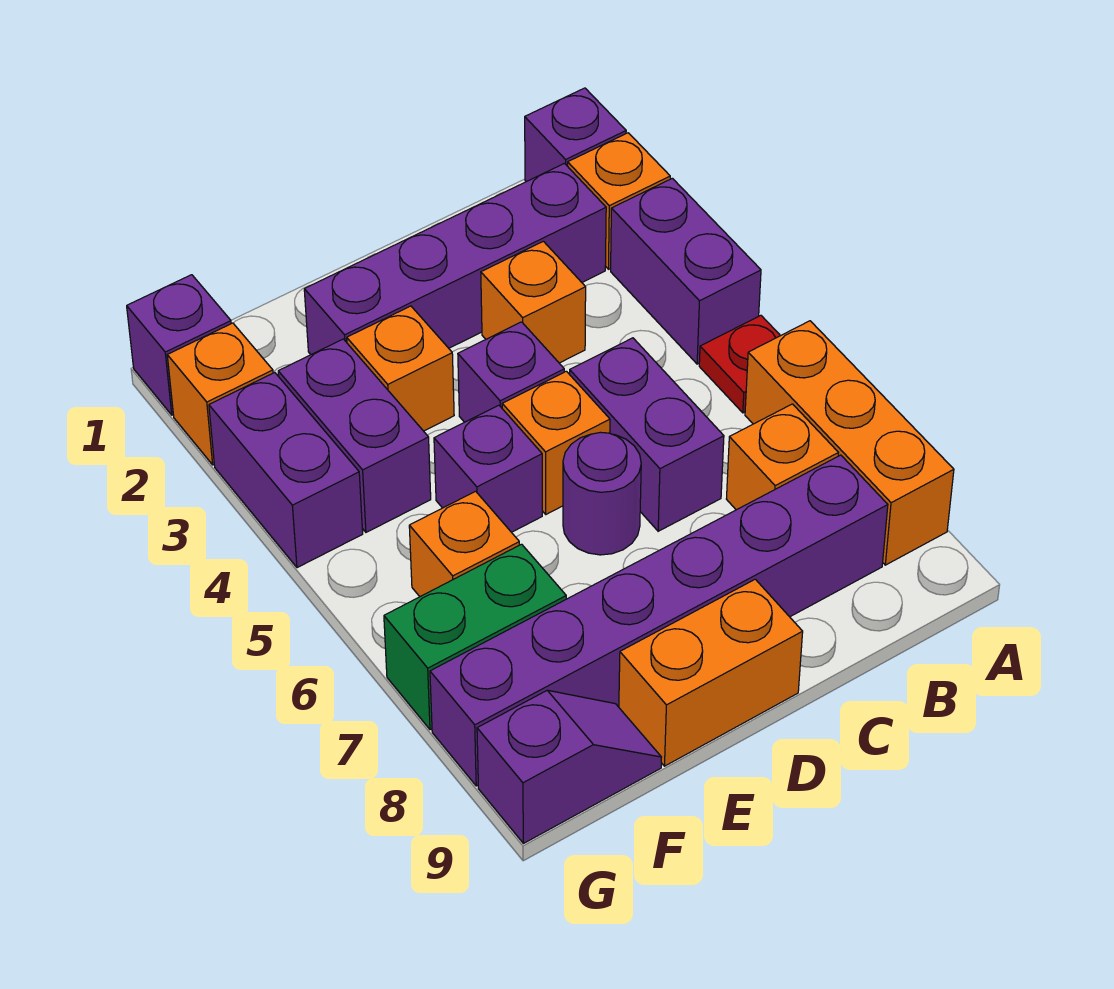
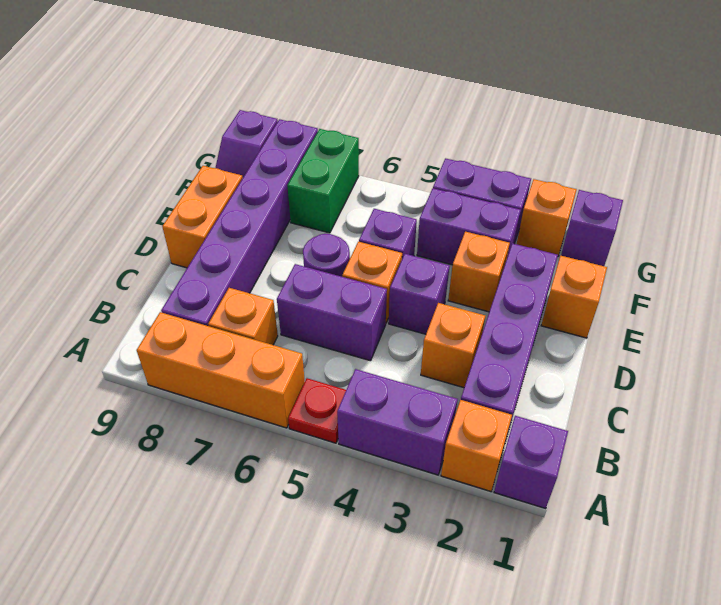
orange 1x1 brick [409,491,519,597] -> orange 1x1 brick moved to [541,256,607,338]

